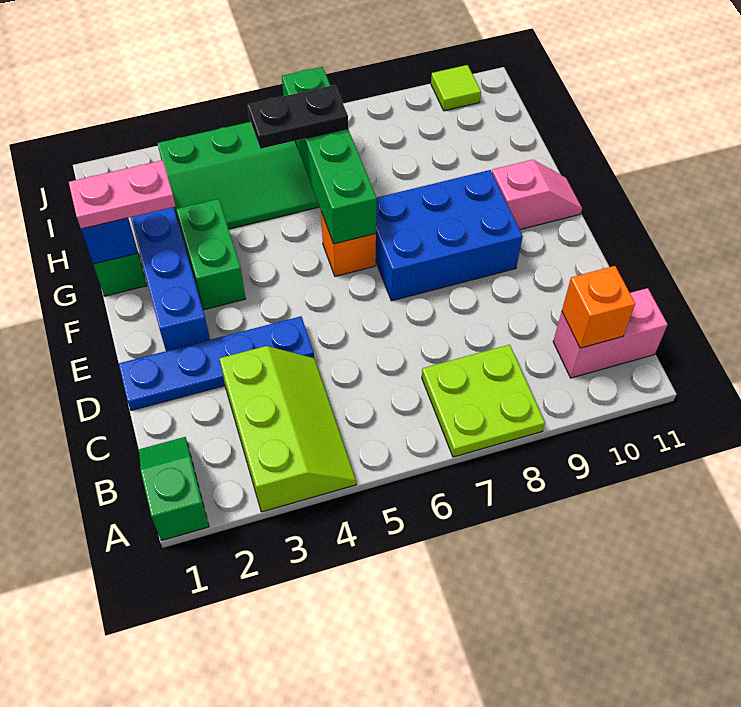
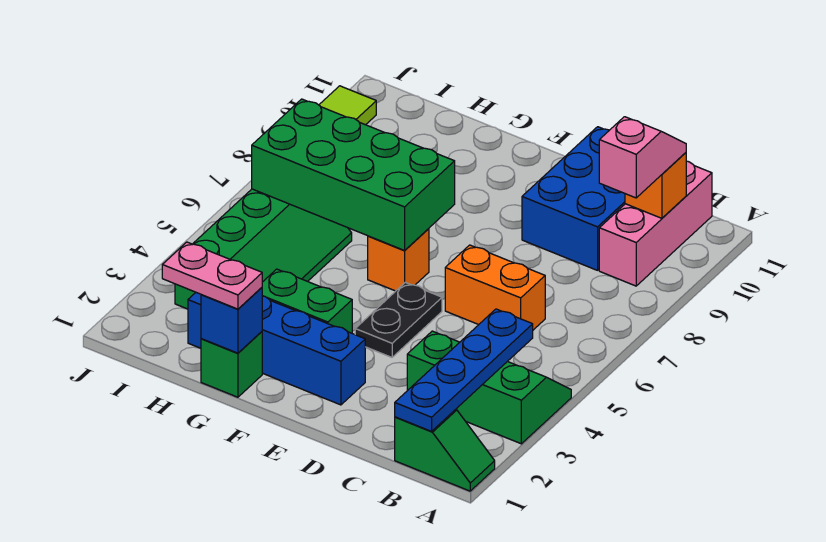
green 1x2 slope [139,437,209,541] -> green 1x2 slope turned to [395,409,495,491]
lime 2x3 slope [219,346,356,512] -> green 2x3 slope [407,331,571,444]
lime 2x2 plate [422,345,545,457] -> none
pink 1x2 brick [553,288,668,378] -> pink 1x3 brick [599,161,712,286]
none -> orange 1x2 brick [445,245,545,330]
blue 1x4 plate [119,316,314,411] -> blue 1x4 plate moved to [395,309,533,431]
blue 2x3 brick [375,170,523,301] -> blue 2x3 brick moved to [522,127,625,270]
green 1x4 brick [282,67,377,244] -> green 2x4 brick [252,99,455,250]
pink 1x2 slope [492,160,582,230] -> pink 1x2 slope moved to [599,117,686,198]
pink 1x2 plate [69,160,175,229] -> pink 1x2 plate turned to [162,242,262,309]
black 1x2 plate [248,85,348,149] -> black 1x2 plate moved to [355,282,442,357]

